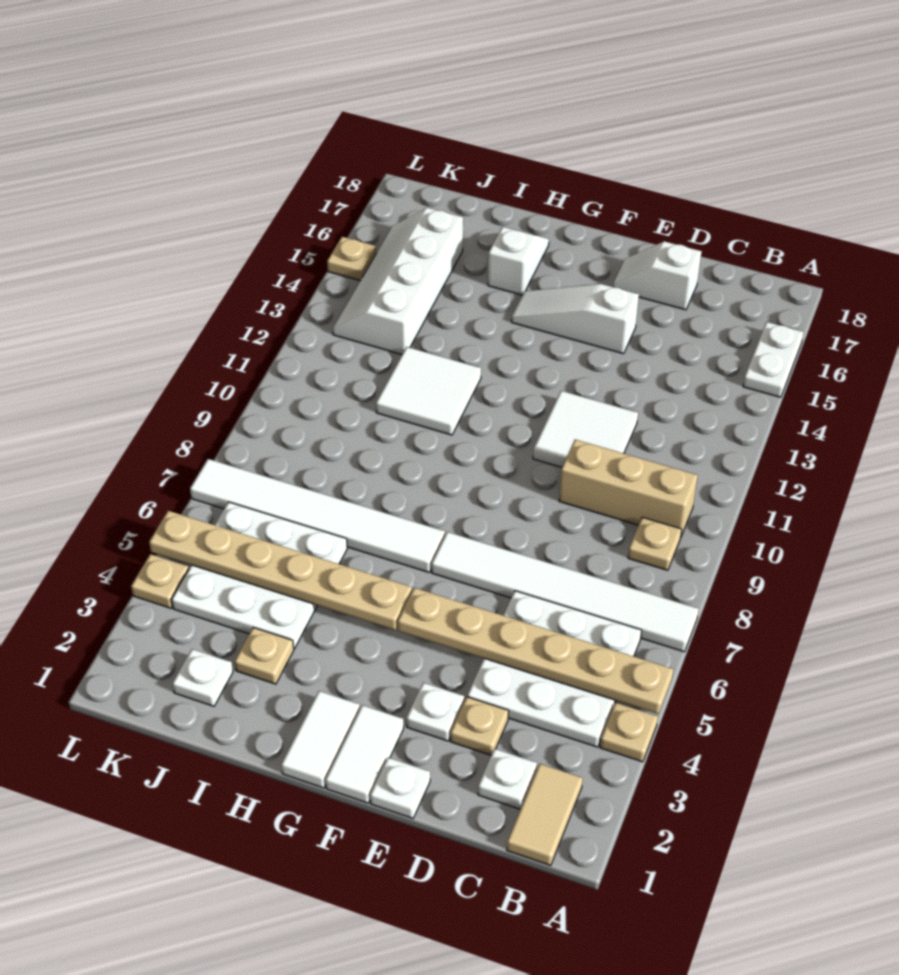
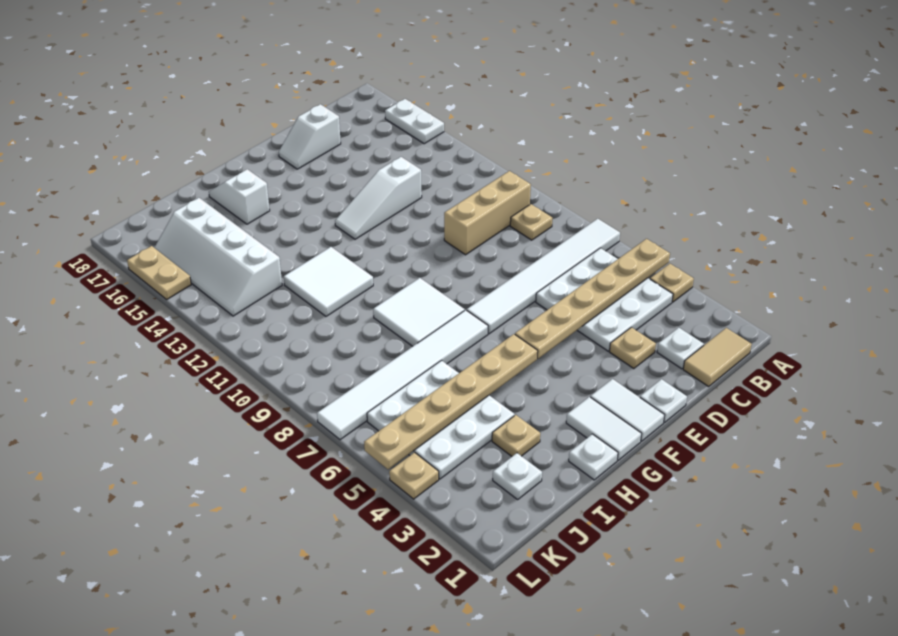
tan 1x2 tile [507,764,583,866] -> tan 1x2 tile turned to [683,328,752,386]
white 2x2 tile [533,391,638,467] -> white 2x2 tile moved to [373,278,465,346]
white 1x1 plate [406,683,464,741] -> white 1x1 plate moved to [569,434,618,480]
white 1x3 slope [511,284,639,354] -> white 1x3 slope moved to [335,157,422,239]
tan 1x1 plate [327,237,376,281] -> tan 1x2 plate [127,246,191,299]

